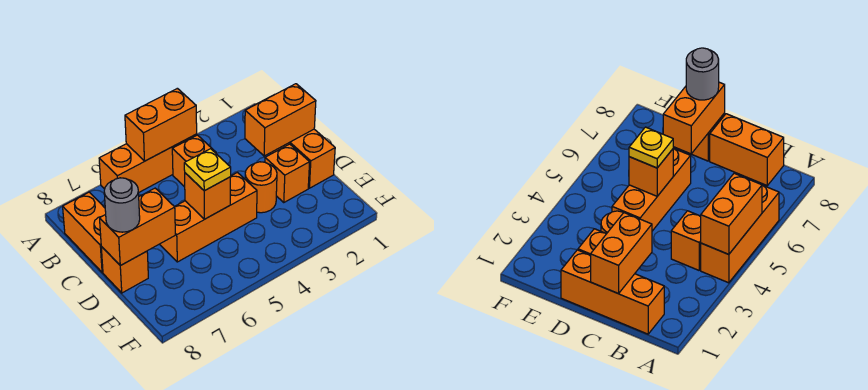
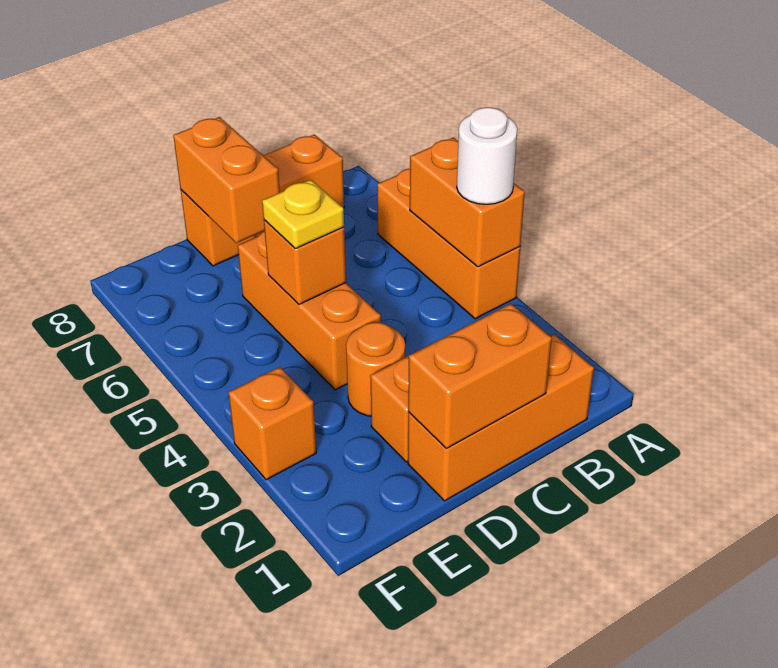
none -> white 1x1 round brick [457,107,517,204]
orange 1x1 brick [172,135,216,187] -> orange 1x1 brick moved to [228,367,316,480]
orange 1x2 brick [245,84,316,156] -> orange 1x2 brick turned to [408,304,552,449]
grey 1x1 round brick [104,178,140,232] -> none

